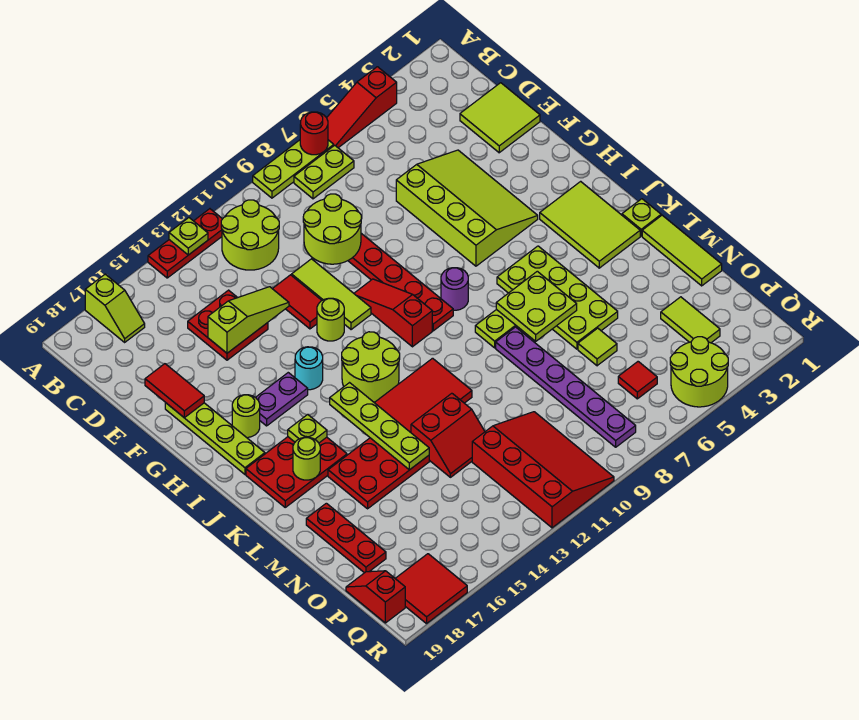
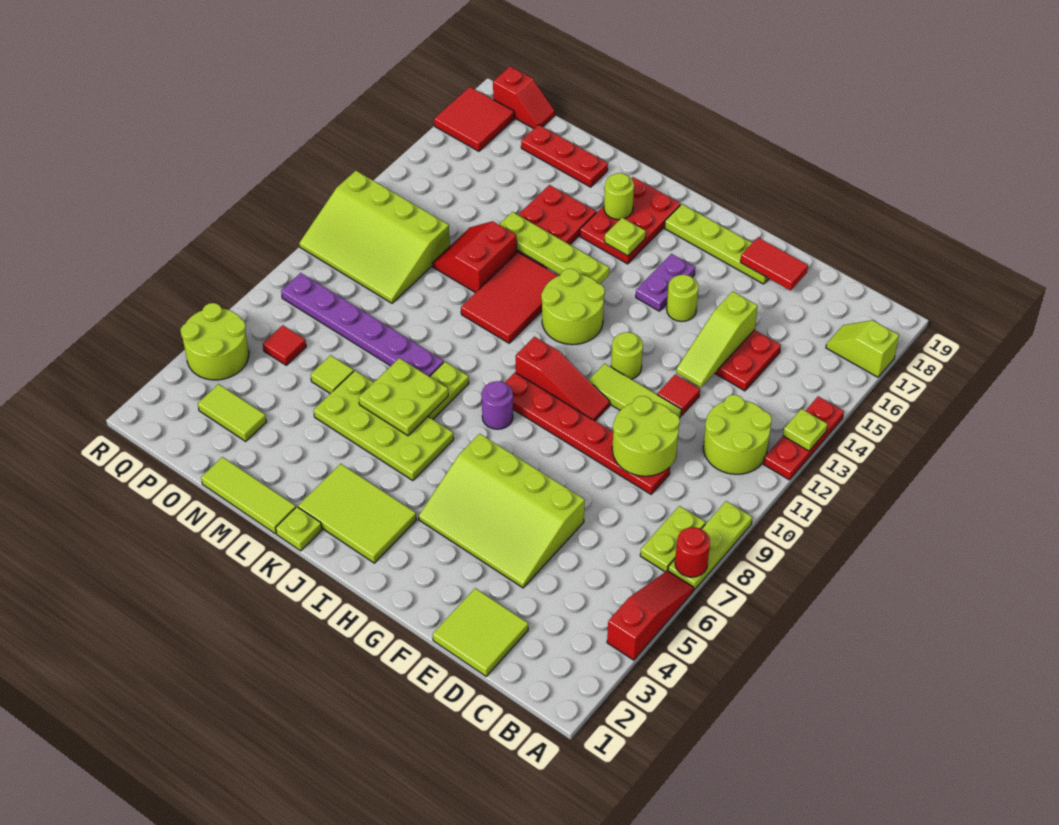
red 1x2 tile [273,275,322,329] -> red 1x1 tile [657,374,700,415]
cyan 1x1 round brick [295,347,323,390] -> none
lime 1x1 round brick [232,395,260,438] -> lime 1x1 round brick moved to [667,275,698,322]
red 3x4 slope [472,412,614,528] -> lime 3x4 slope [299,171,450,303]

